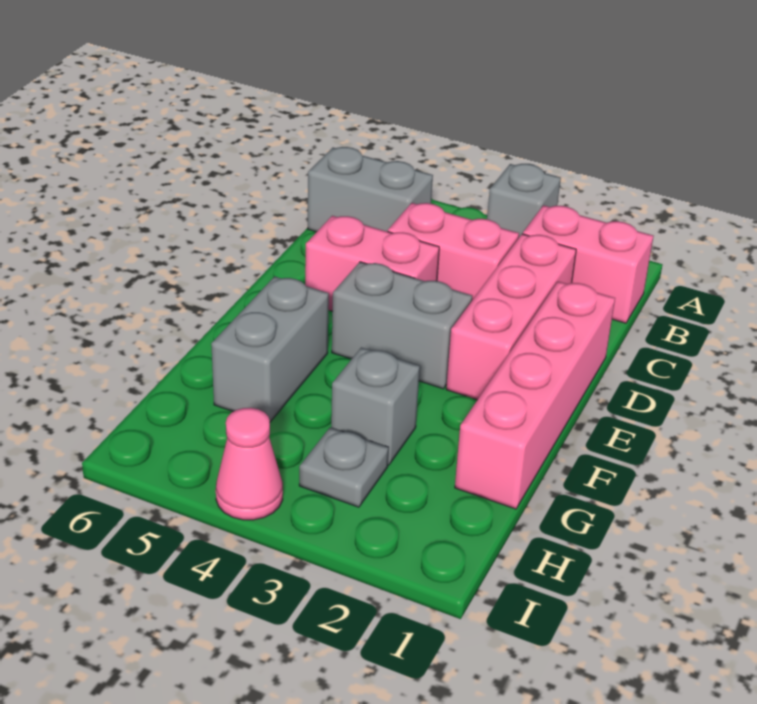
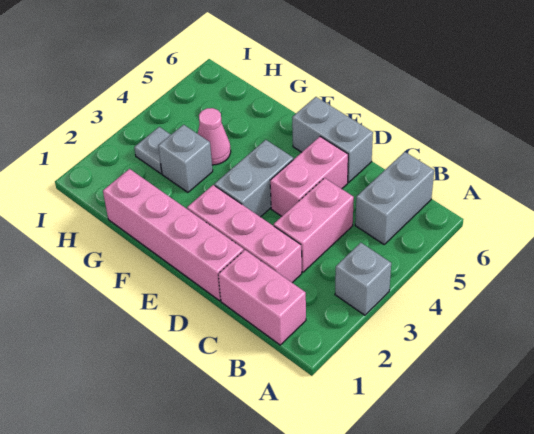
pink 1x2 brick [523,205,654,323] -> pink 1x2 brick turned to [218,250,306,345]
grey 1x2 brick [211,277,329,422] -> grey 1x2 brick moved to [292,97,373,182]
pink 1x1 cone [216,408,283,520] -> pink 1x1 cone moved to [198,108,231,165]

